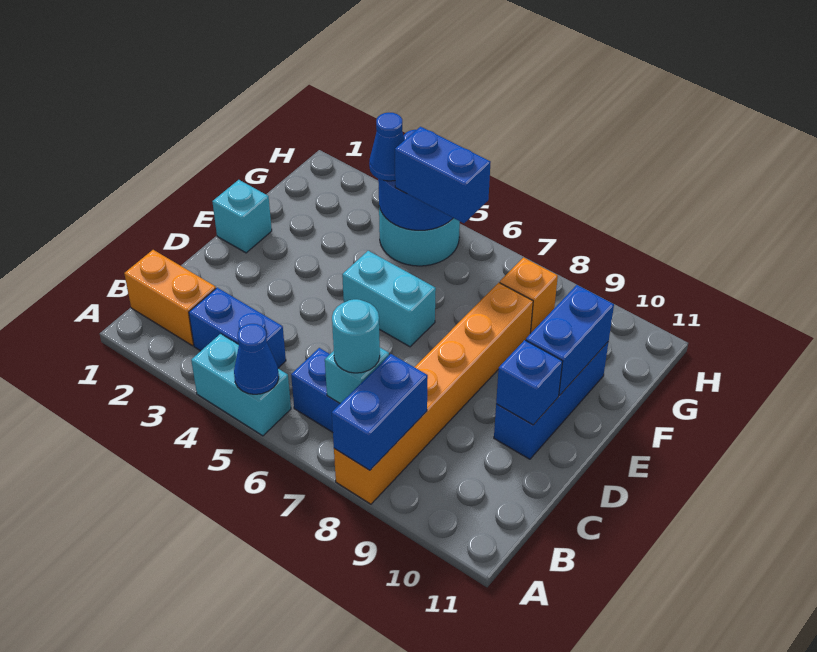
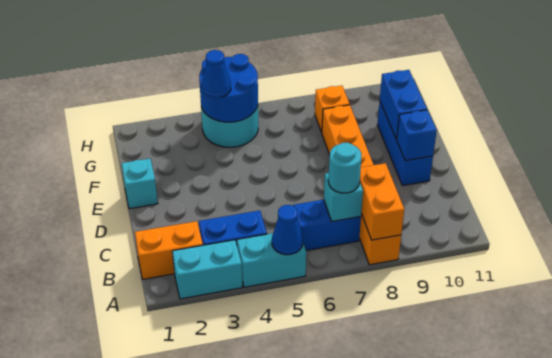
blue 1x2 brick [332,354,428,470] -> orange 1x2 brick [360,163,404,240]
cyan 1x2 brick [342,251,436,347] -> cyan 1x2 brick moved to [172,240,242,299]
blue 1x2 brick [395,127,491,223] -> none

